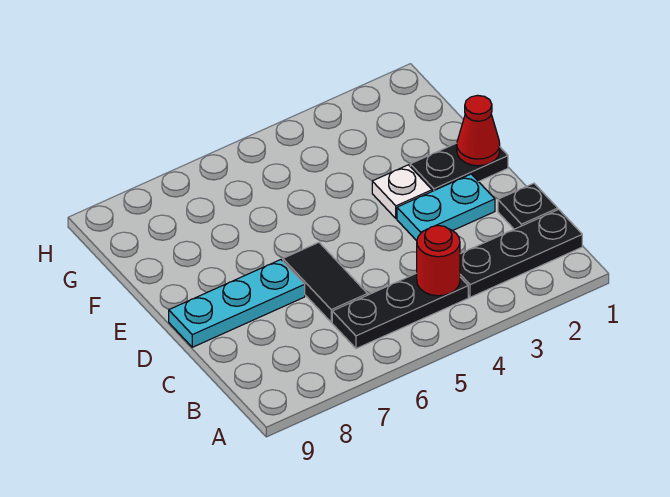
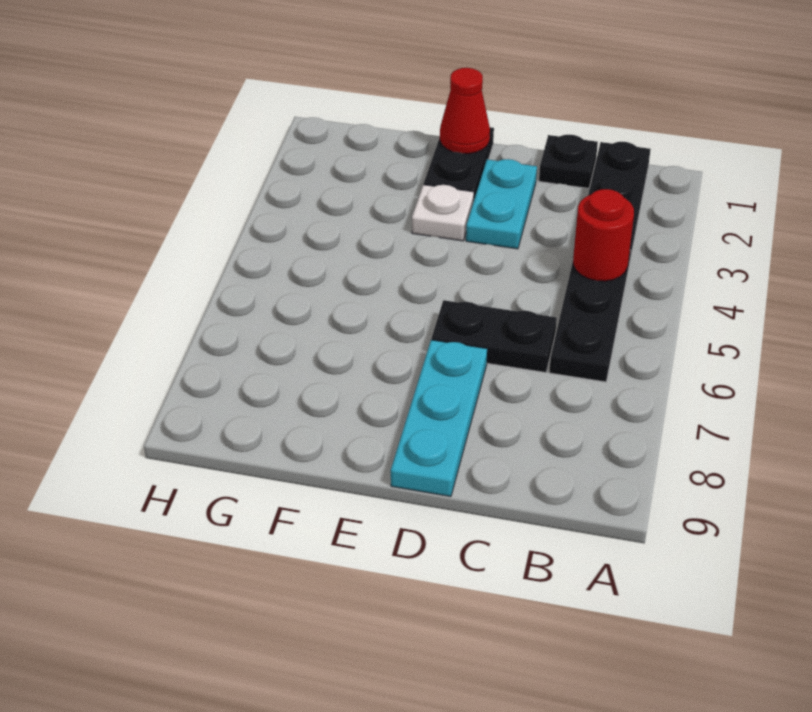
black 1x2 tile [283,243,367,322] -> black 1x2 plate [432,300,557,372]

